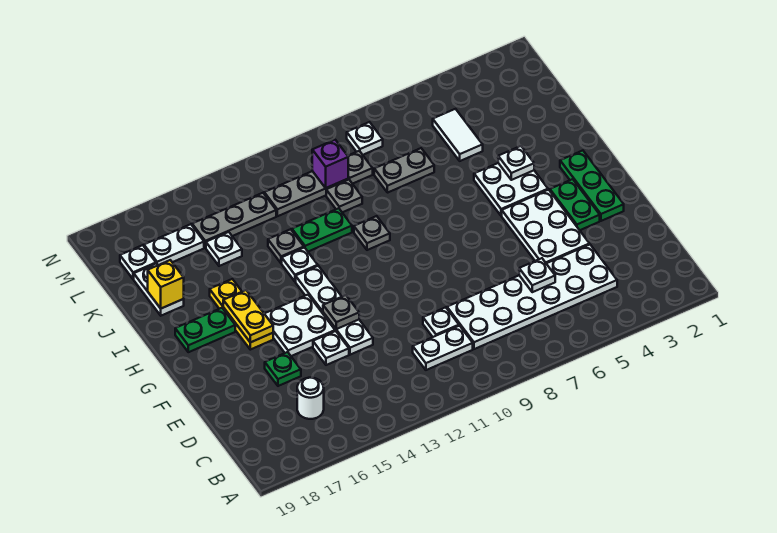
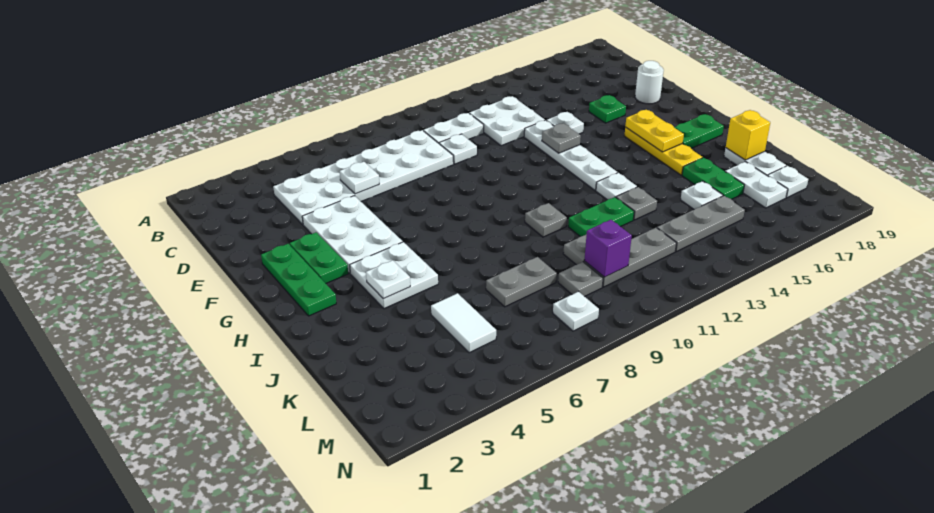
white 1x1 round brick [297,378,324,419] -> white 1x1 round brick moved to [635,61,664,104]
white 2x2 plate [264,295,335,356] -> white 2x2 plate moved to [469,96,545,146]
none -> green 1x2 plate [682,158,744,199]
white 1x2 plate [144,224,204,265] -> white 1x2 plate turned to [725,162,788,208]

